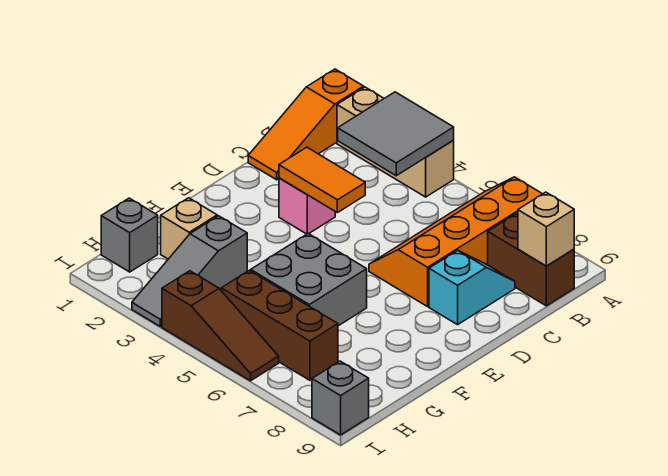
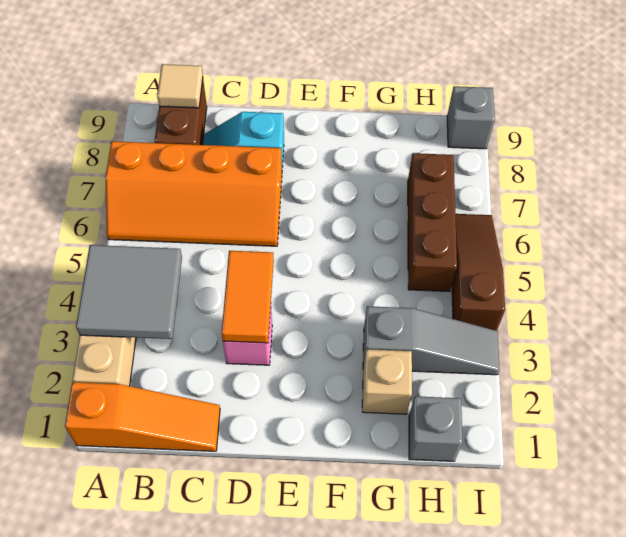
tan 1x1 brick [518,192,574,266] -> tan 1x1 tile [157,64,203,108]
grey 2x2 brick [251,234,367,326] -> none

